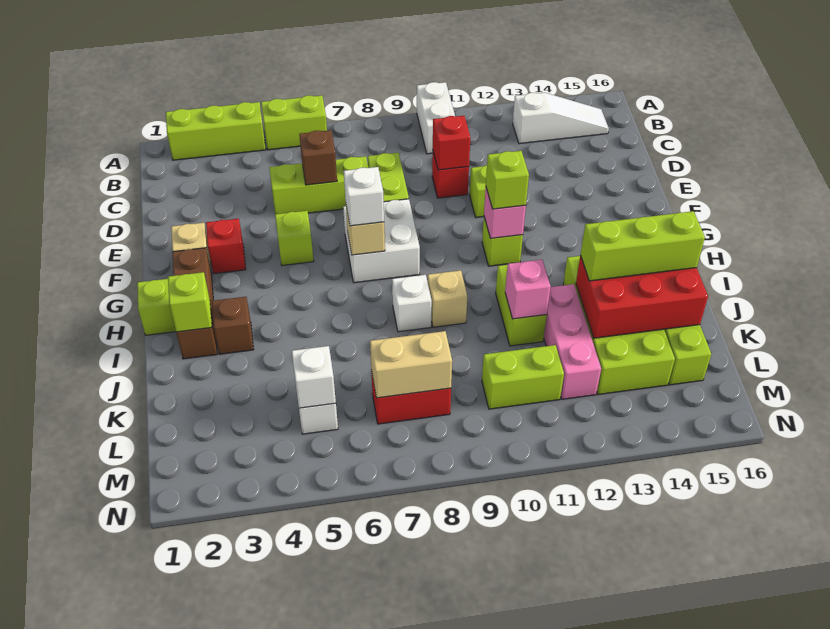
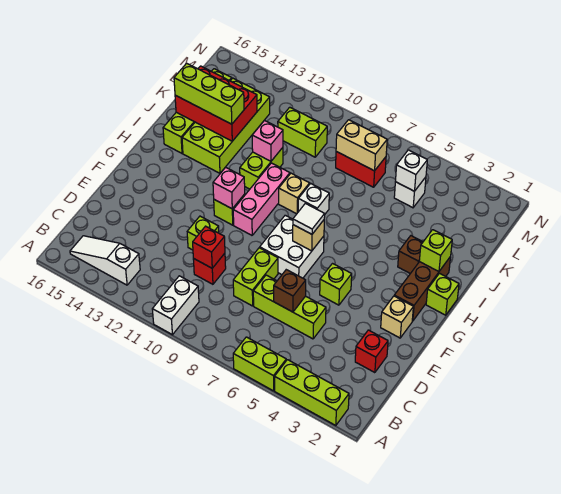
red 1x1 brick [206,219,246,274] -> red 1x1 brick moved to [355,330,388,373]
white 1x1 brick [344,167,384,226] -> white 1x1 tile [293,203,325,234]
lime 1x1 brick [486,151,529,209] -> none
pink 1x3 brick [544,284,601,399] -> pink 1x3 brick moved to [233,163,290,235]

